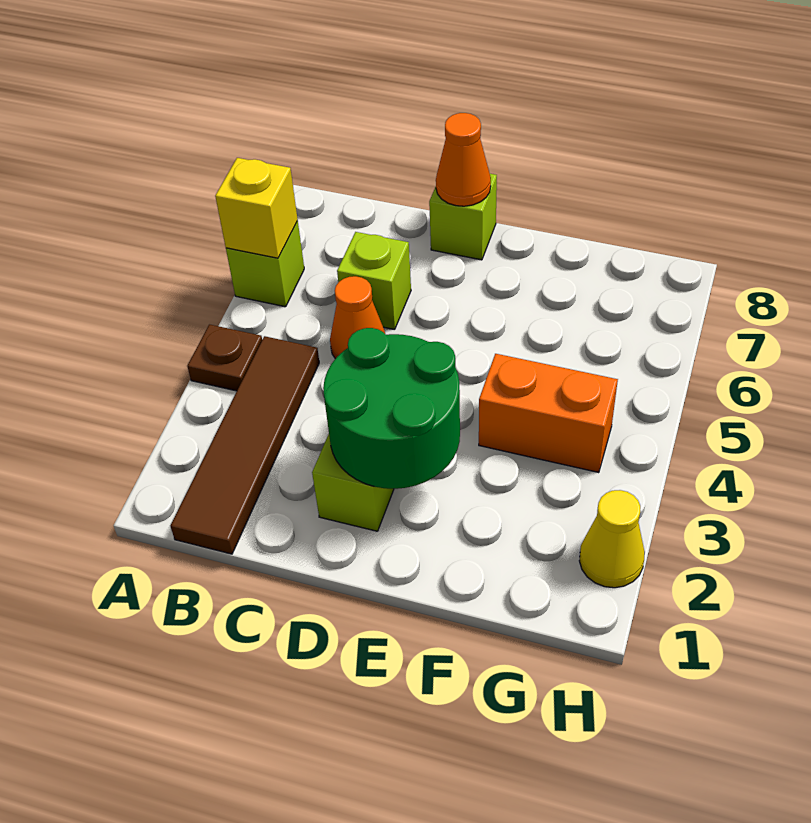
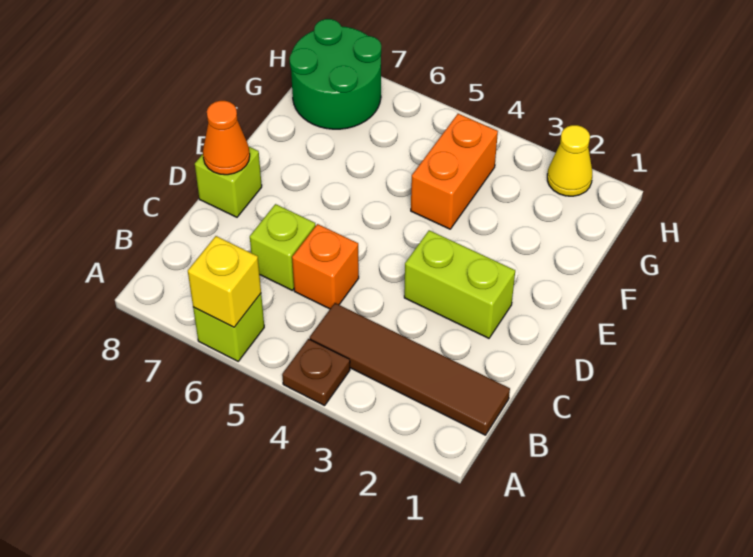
orange 1x1 cone [330,276,385,359] -> orange 1x1 brick [292,224,359,309]
green 2x2 round brick [323,328,460,489] -> green 2x2 round brick moved to [290,19,381,129]

